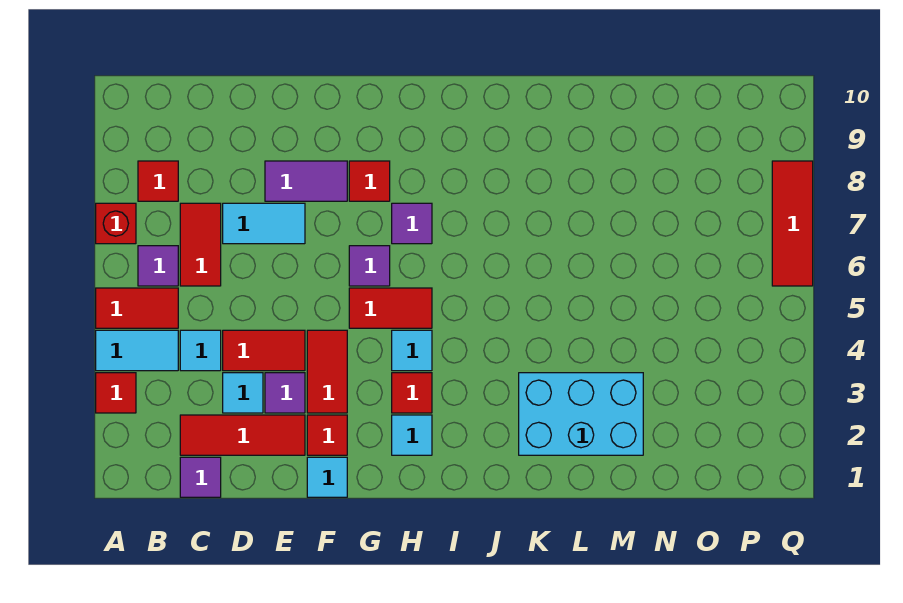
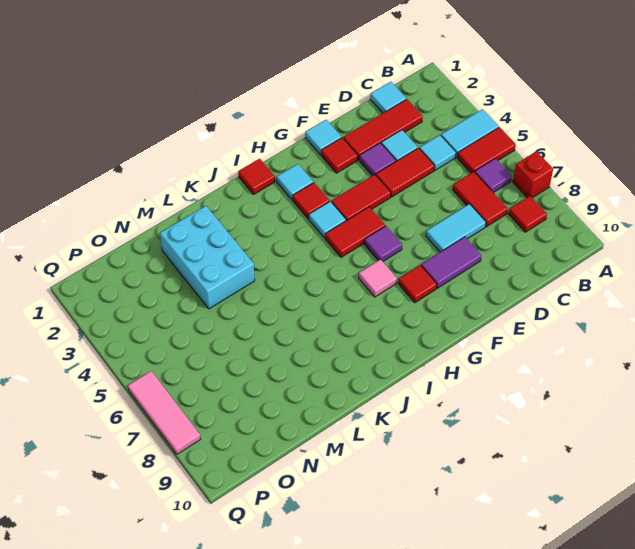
red 1x1 tile [96,373,136,413] -> red 1x1 tile moved to [238,159,275,194]
purple 1x1 tile [180,457,221,497] -> cyan 1x1 tile [370,82,406,113]
red 1x2 tile [307,330,347,413] -> red 1x2 tile turned to [332,175,391,221]
purple 1x1 tile [392,203,432,244] -> pink 1x1 tile [359,259,397,297]
cyan 2x3 brick [519,373,643,455] -> cyan 2x3 brick turned to [160,206,255,309]
red 1x3 tile [772,161,813,286] -> pink 1x3 tile [128,371,200,454]

